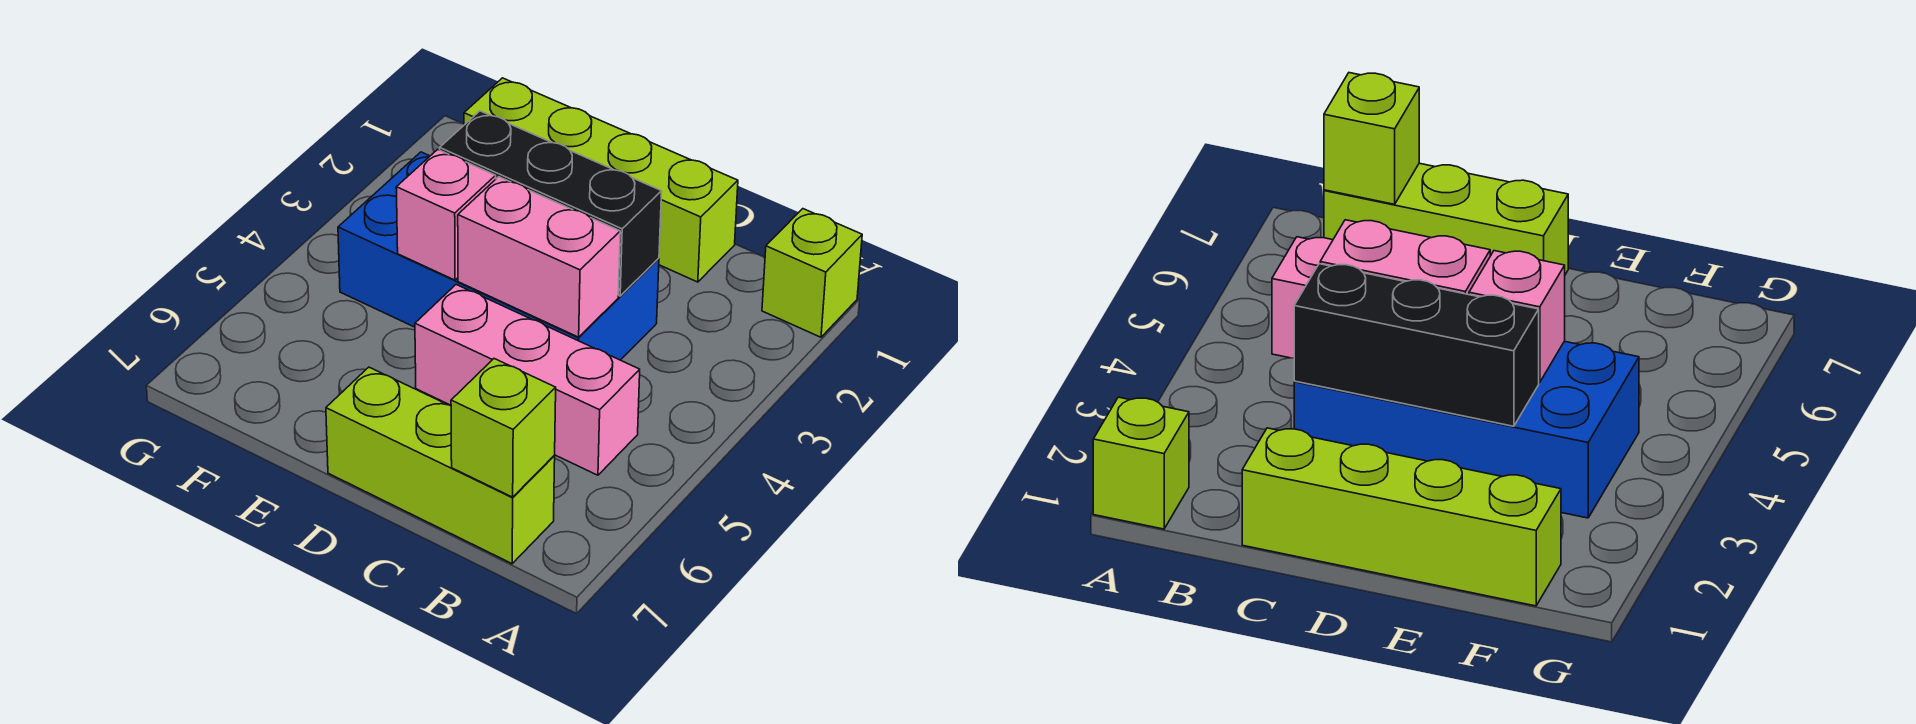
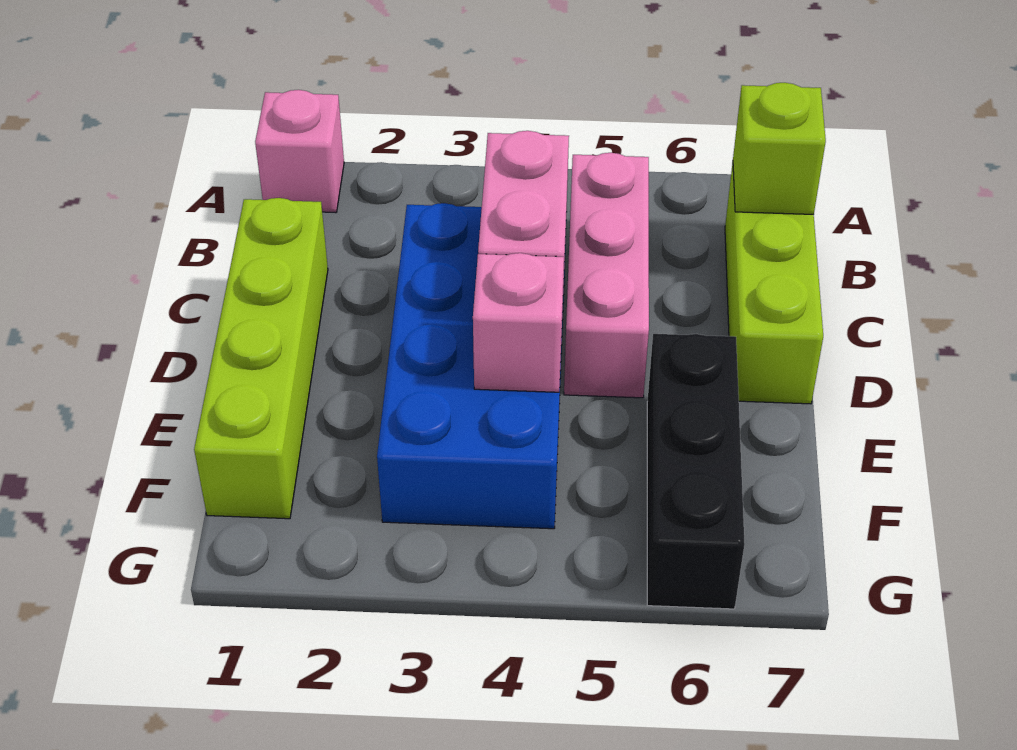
lime 1x1 brick [762,209,862,337] -> pink 1x1 brick [255,90,344,213]
black 1x3 brick [440,111,662,296] -> black 1x3 brick moved to [647,334,745,609]

